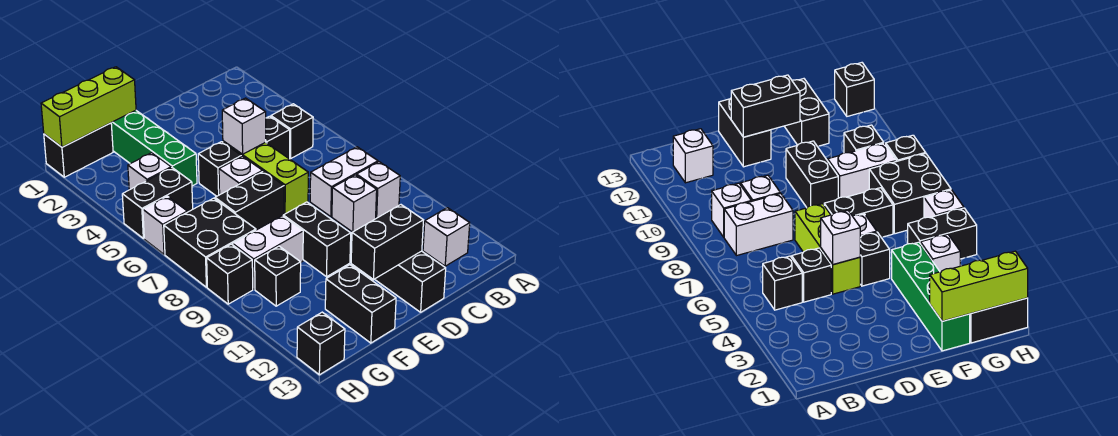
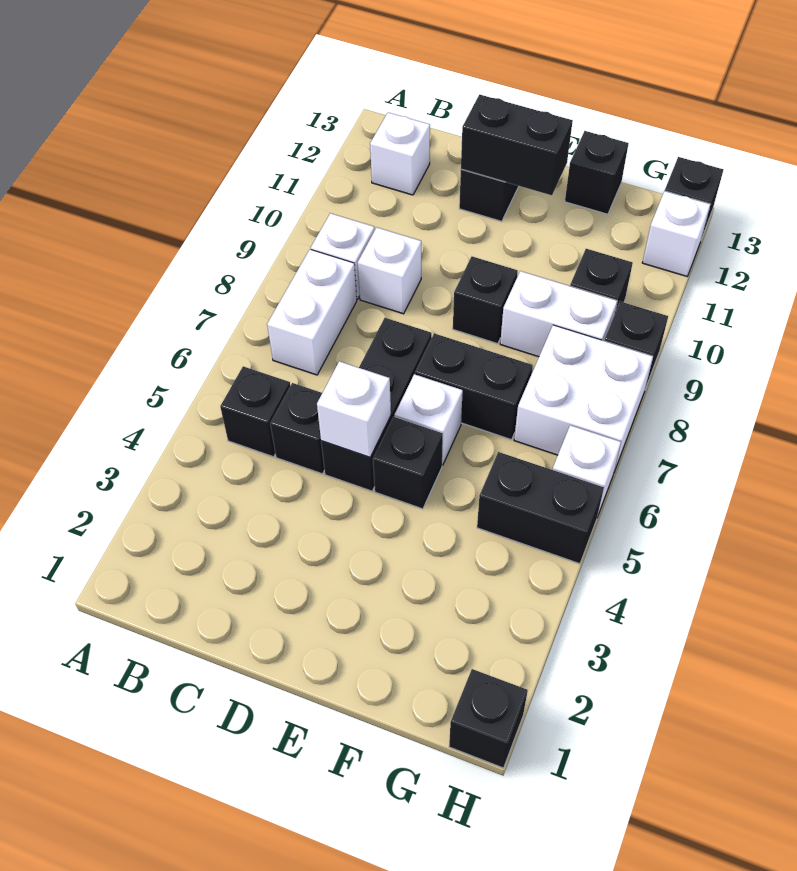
white 1x2 brick [310,147,378,217] -> white 1x2 brick turned to [267,249,357,375]
lime 1x3 brick [223,141,308,214] -> black 1x3 brick [321,318,432,491]
black 1x2 brick [283,202,351,277] -> black 1x1 brick [453,256,518,344]
green 1x4 brick [111,110,197,186] -> none
lime 1x3 brick [41,67,136,147] -> none
black 1x2 brick [325,265,396,343] -> black 1x1 brick [565,131,629,214]
black 1x2 brick [44,123,113,177] -> black 1x1 brick [449,669,528,768]
white 1x1 brick [128,153,171,190] -> white 1x1 brick moved to [642,191,711,276]
black 2x2 brick [164,198,256,287] -> white 2x2 brick [514,325,653,472]

